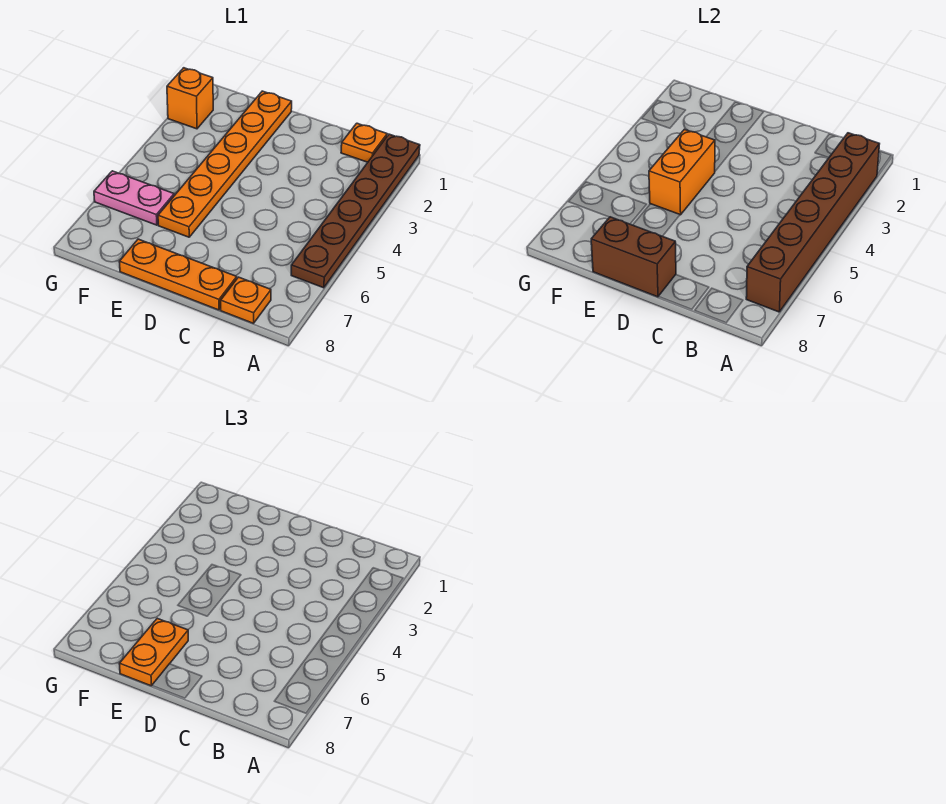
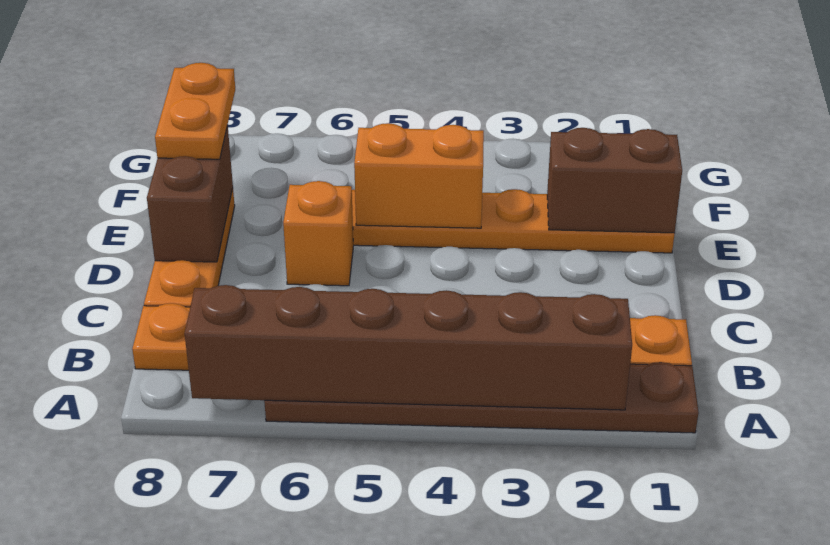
none -> brown 1x2 brick [547,128,682,233]
orange 1x2 plate [119,618,188,686] -> orange 1x2 plate turned to [155,63,235,159]
pink 1x2 plate [94,171,174,225] -> none
orange 1x1 brick [167,68,213,129] -> orange 1x1 brick moved to [283,181,353,286]

